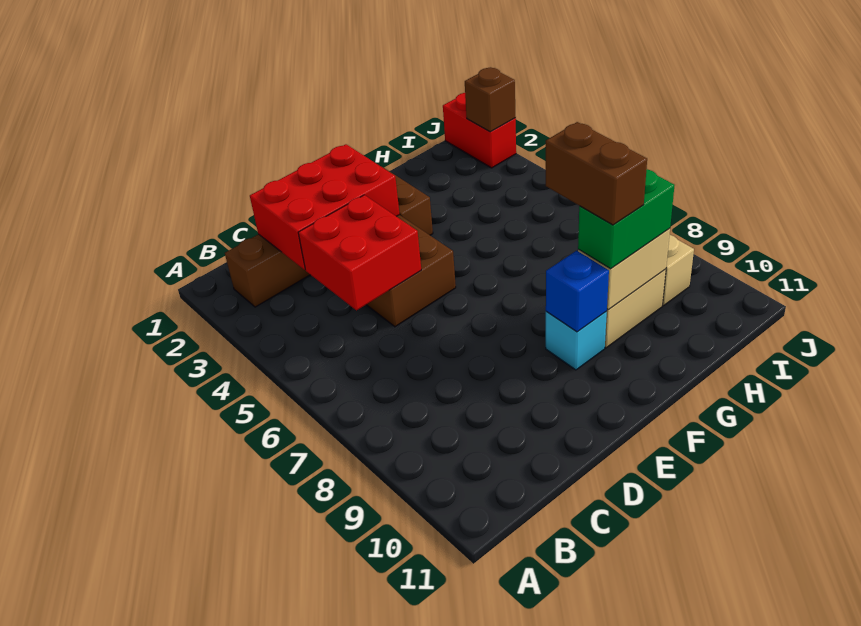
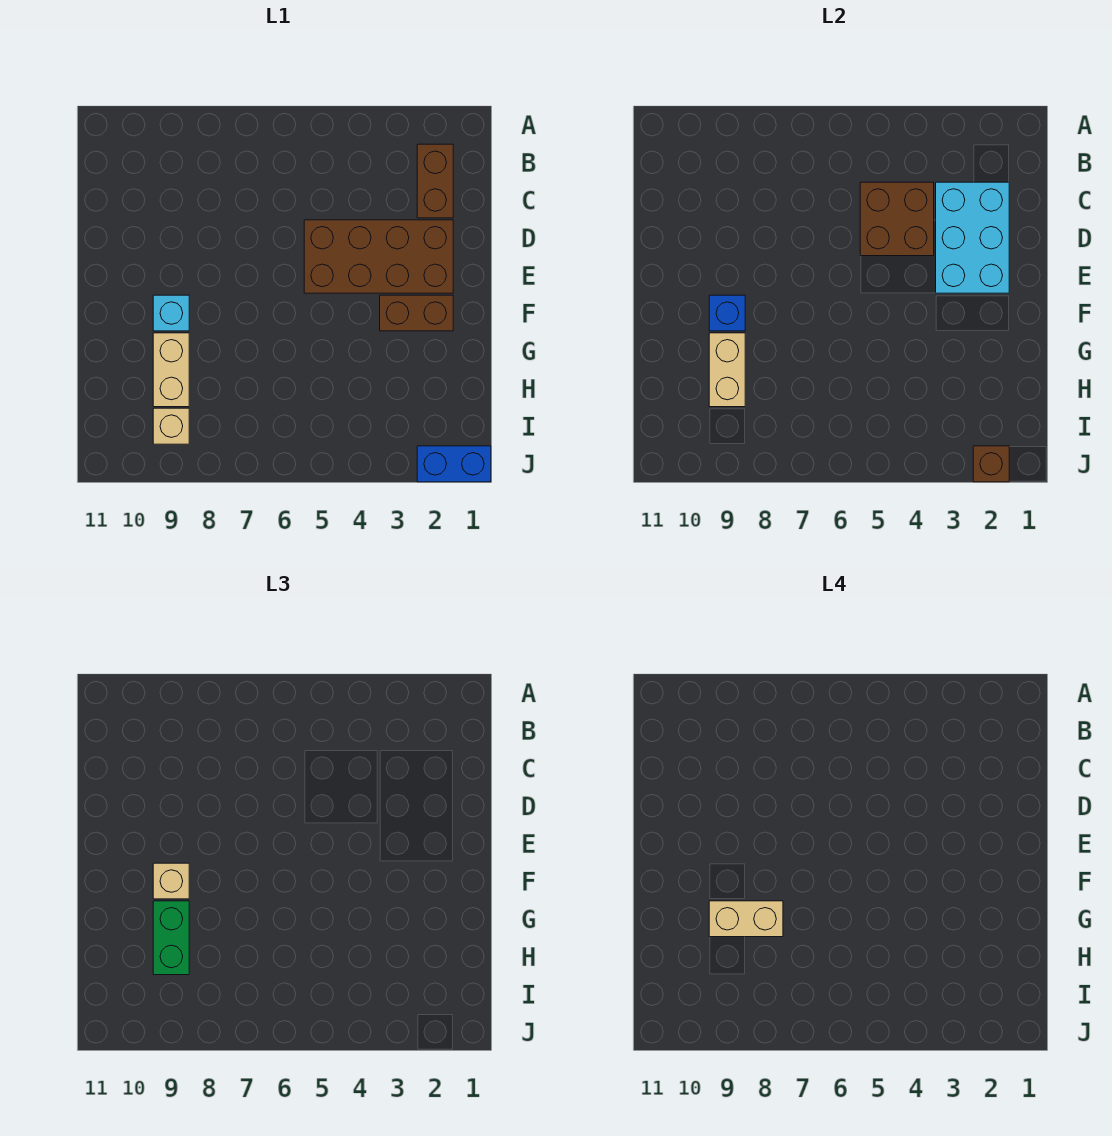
red 2x3 brick [250,144,400,270] -> cyan 2x3 brick [936,182,1009,293]
red 2x2 brick [298,195,421,310] -> brown 2x2 brick [860,182,934,256]
none -> tan 1x1 brick [153,863,189,899]
brown 1x2 brick [546,122,647,225] -> tan 1x2 brick [709,901,783,937]
red 1x2 brick [443,93,516,168] -> blue 1x2 brick [417,446,491,482]

